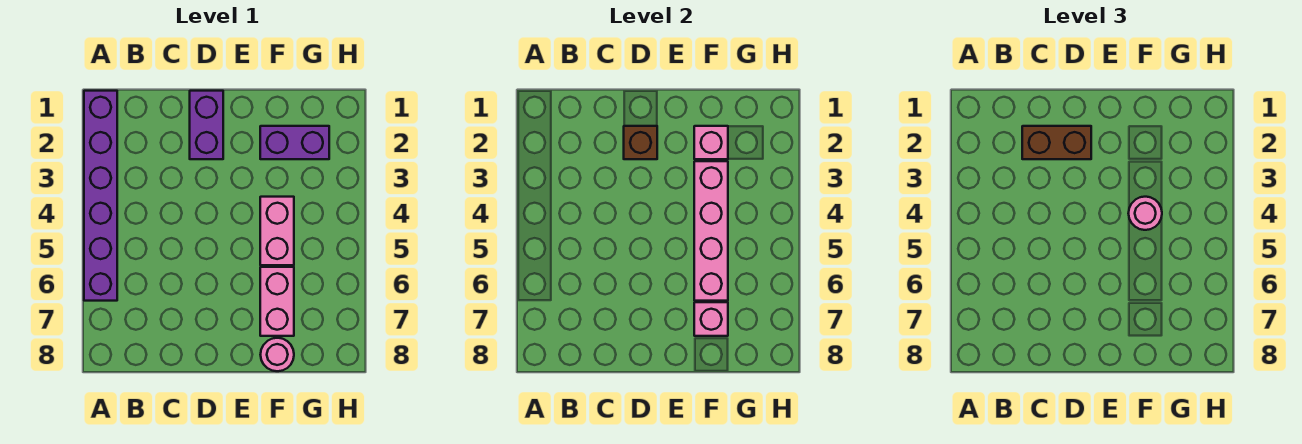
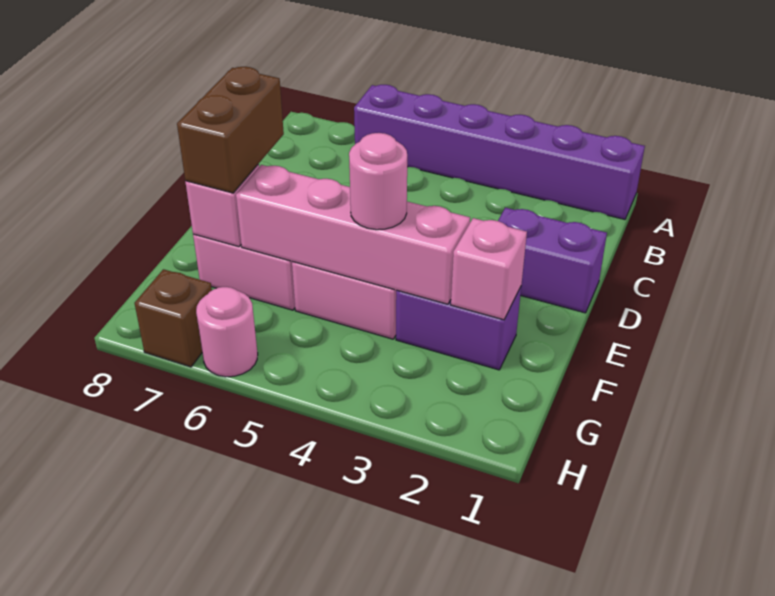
brown 1x2 brick [1022,126,1091,159] -> brown 1x2 brick moved to [177,67,284,193]
brown 1x1 brick [624,126,657,159] -> brown 1x1 brick moved to [135,269,212,367]
purple 1x2 brick [260,126,329,159] -> purple 1x2 brick turned to [396,287,521,370]
pink 1x1 round brick [260,338,294,371] -> pink 1x1 round brick moved to [196,287,258,377]

